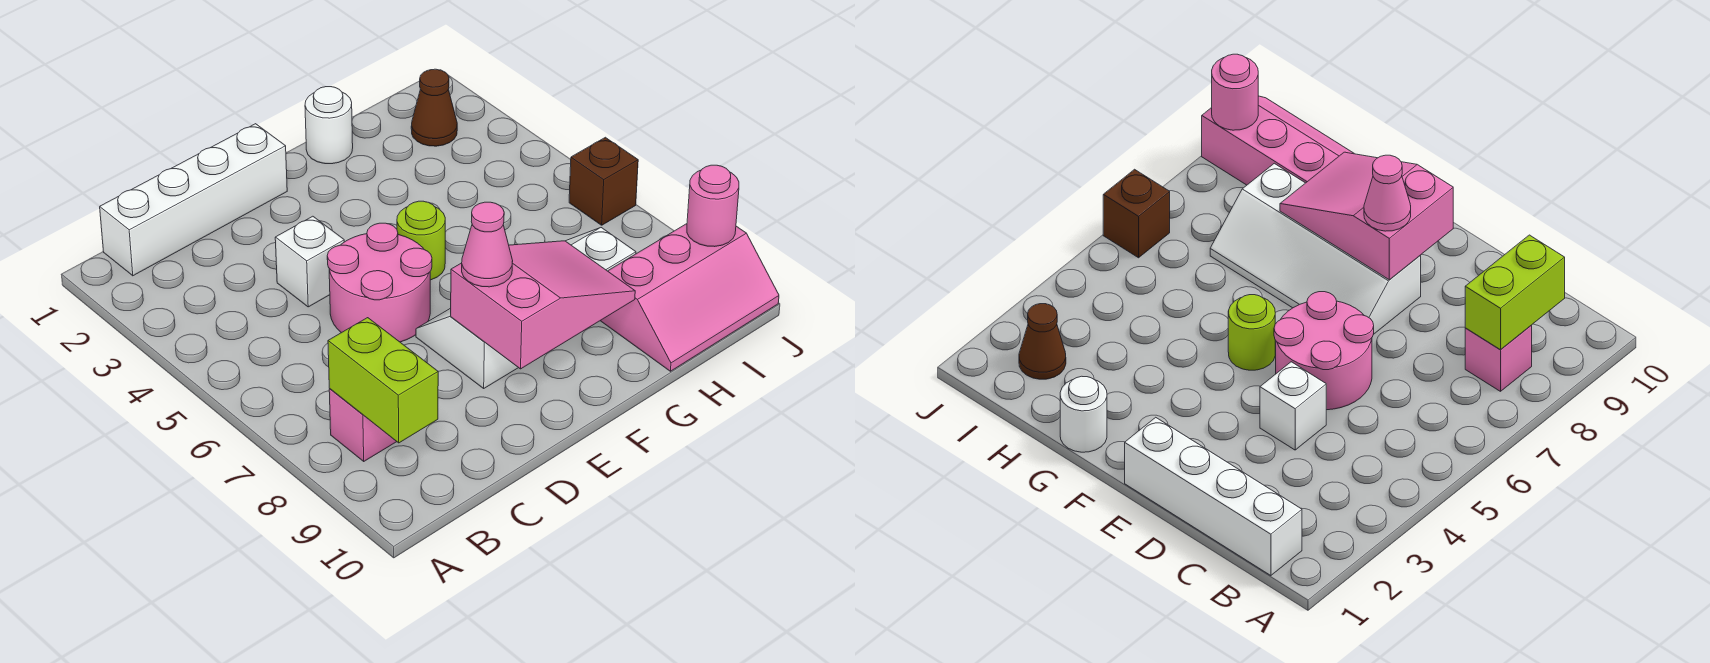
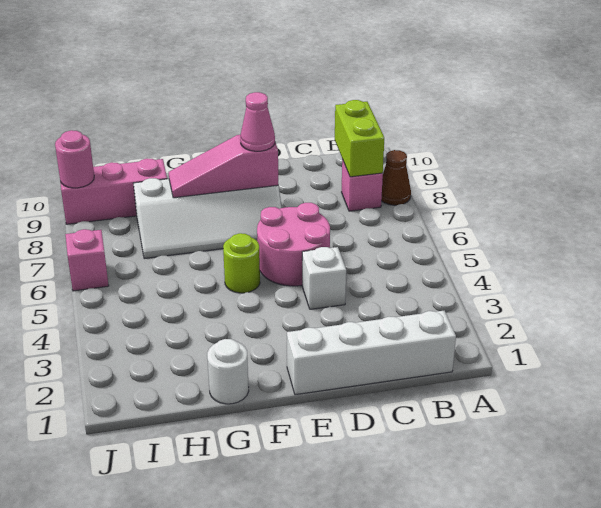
pink 2x3 slope [451,241,635,369] -> pink 1x3 slope [169,135,279,198]
brown 1x1 cone [411,69,457,146] -> brown 1x1 cone moved to [381,150,411,205]
brown 1x1 brick [569,137,638,225] -> pink 1x1 brick [65,229,109,291]

